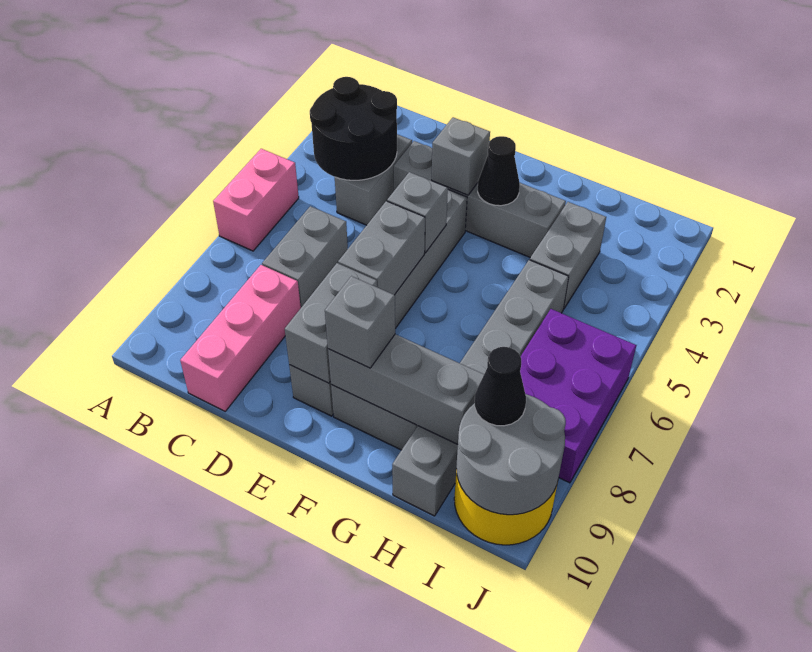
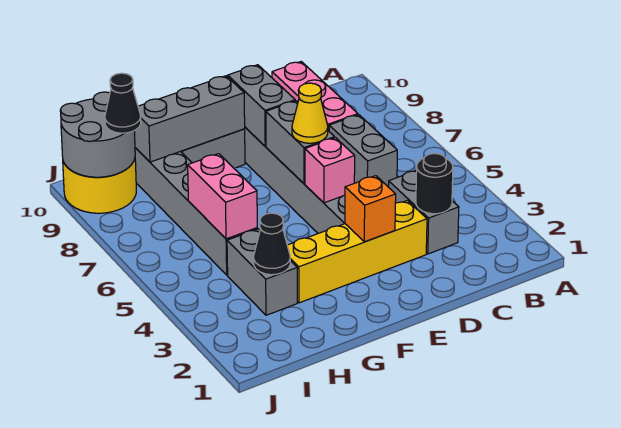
pink 1x2 brick [213,149,299,251] -> pink 1x2 brick moved to [188,154,257,239]
black 2x2 round brick [310,77,397,180] -> black 1x1 round brick [416,153,453,214]
grey 1x4 brick [394,141,566,257] -> yellow 1x4 brick [287,201,427,303]
grey 1x1 brick [432,117,490,195] -> orange 1x1 brick [345,176,396,242]
grey 1x1 brick [387,172,448,253] -> pink 1x1 brick [305,138,355,203]
none -> yellow 1x1 cone [292,83,328,143]
black 1x1 cone [478,136,520,206] -> black 1x1 cone moved to [254,213,290,275]
grey 1x1 brick [325,276,395,368] -> none
purple 2x3 brick [520,309,636,483] -> none

